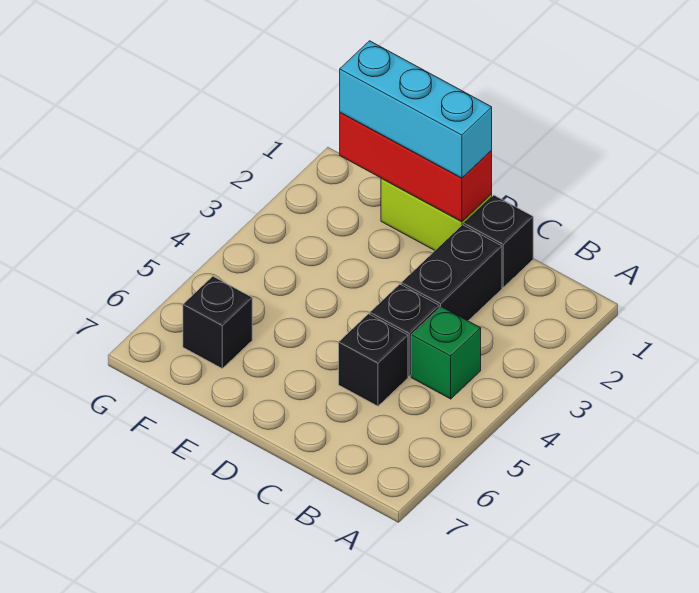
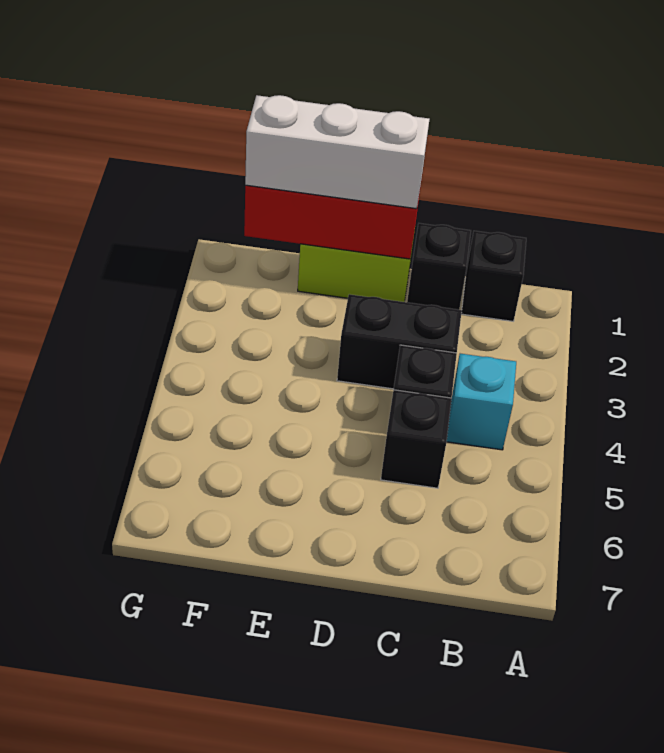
green 1x1 brick [411,307,481,399] -> cyan 1x1 brick [447,354,516,450]
black 1x2 brick [401,225,502,321] -> black 1x2 brick turned to [337,294,462,389]
cyan 1x3 brick [340,41,492,178] -> white 1x3 brick [245,95,429,209]
black 1x1 brick [183,276,252,368] -> black 1x1 brick moved to [461,231,526,321]

